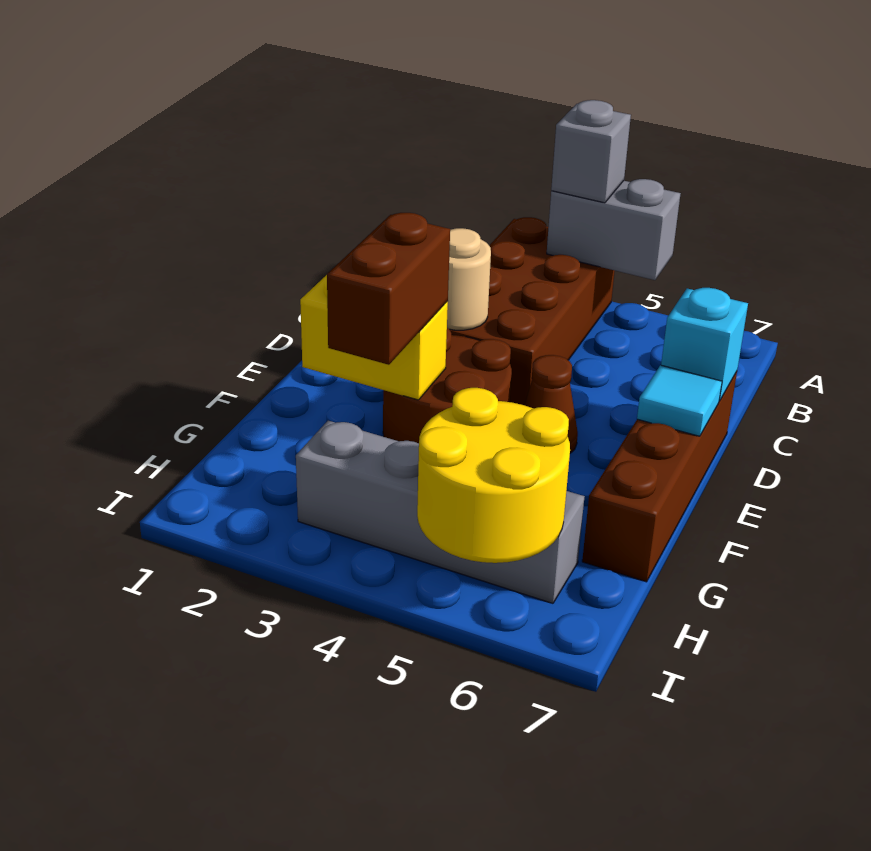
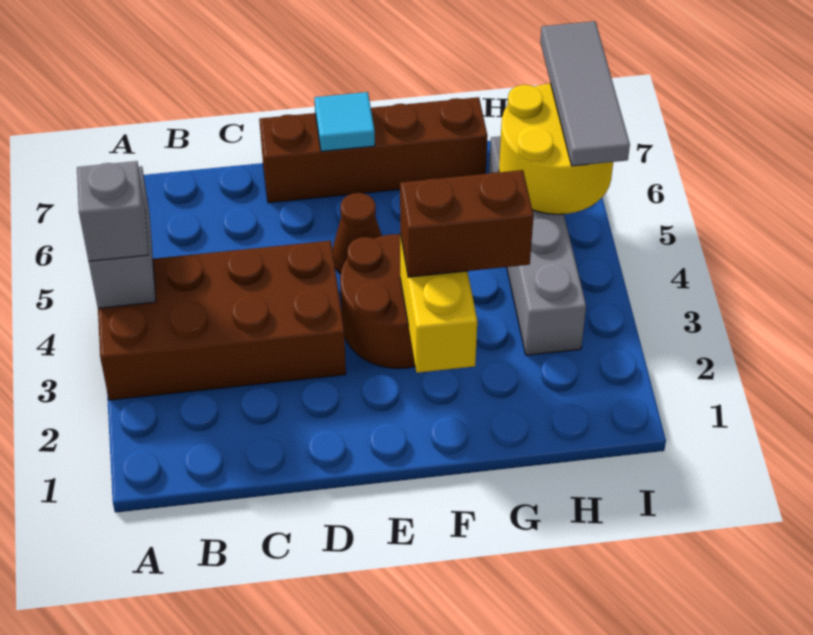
tan 1x1 round brick [447,228,491,330] -> none
cyan 1x1 brick [661,288,748,401] -> none
none -> grey 1x3 tile [540,21,630,166]

